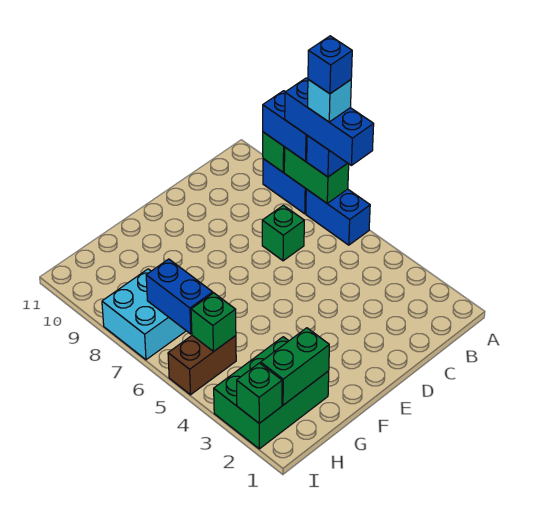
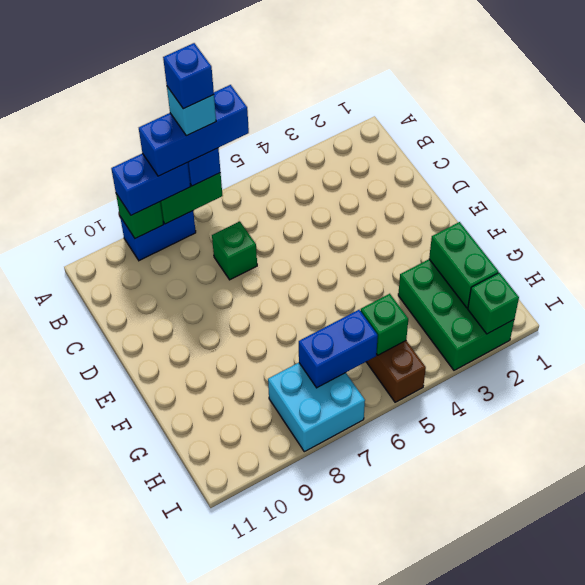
blue 1x2 brick [306,189,370,245] -> none

